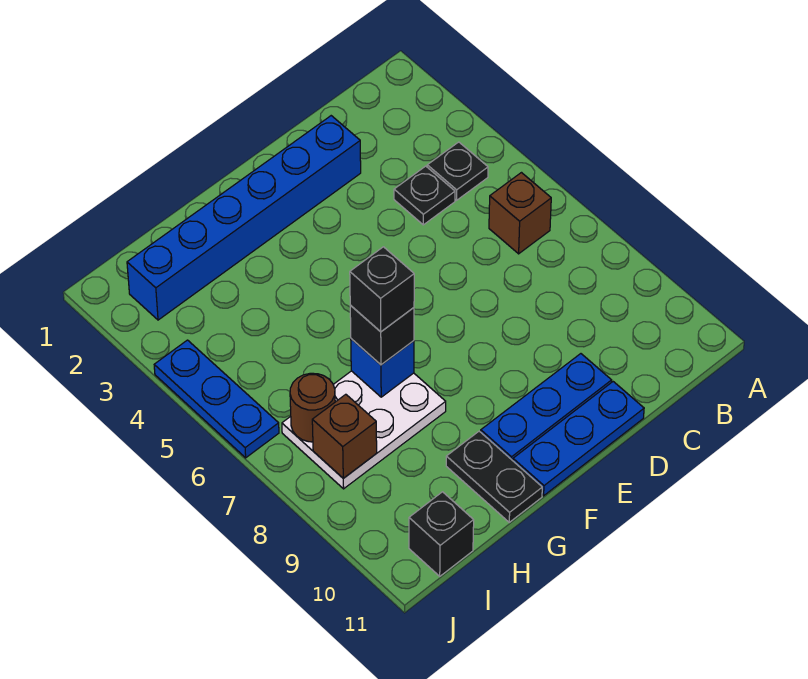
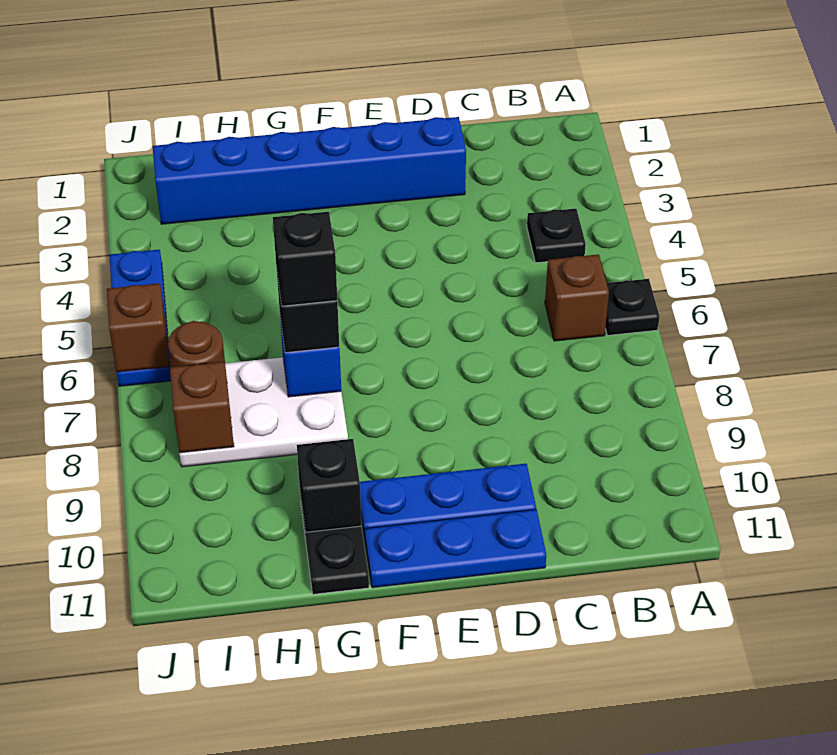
black 1x1 plate [394,166,455,225] -> black 1x1 plate moved to [605,279,660,335]
black 1x1 brick [409,492,474,576] -> black 1x1 brick moved to [297,439,361,532]
none -> brown 1x1 brick [107,283,169,372]

